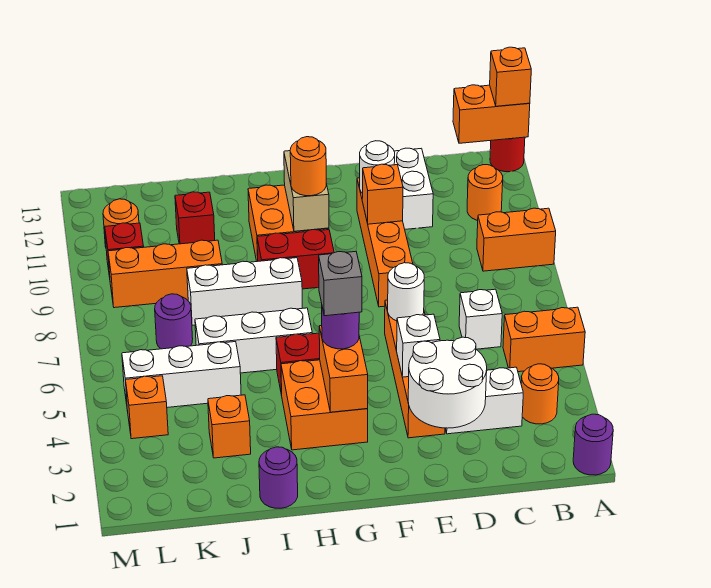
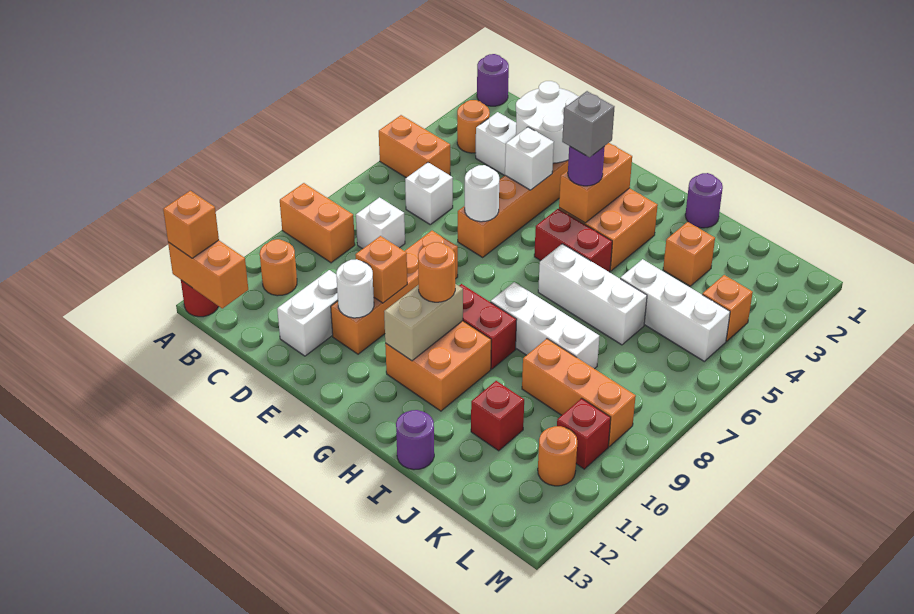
none -> white 1x1 brick [356,197,405,249]
purple 1x1 round brick [155,294,193,349] -> purple 1x1 round brick moved to [396,410,434,470]

